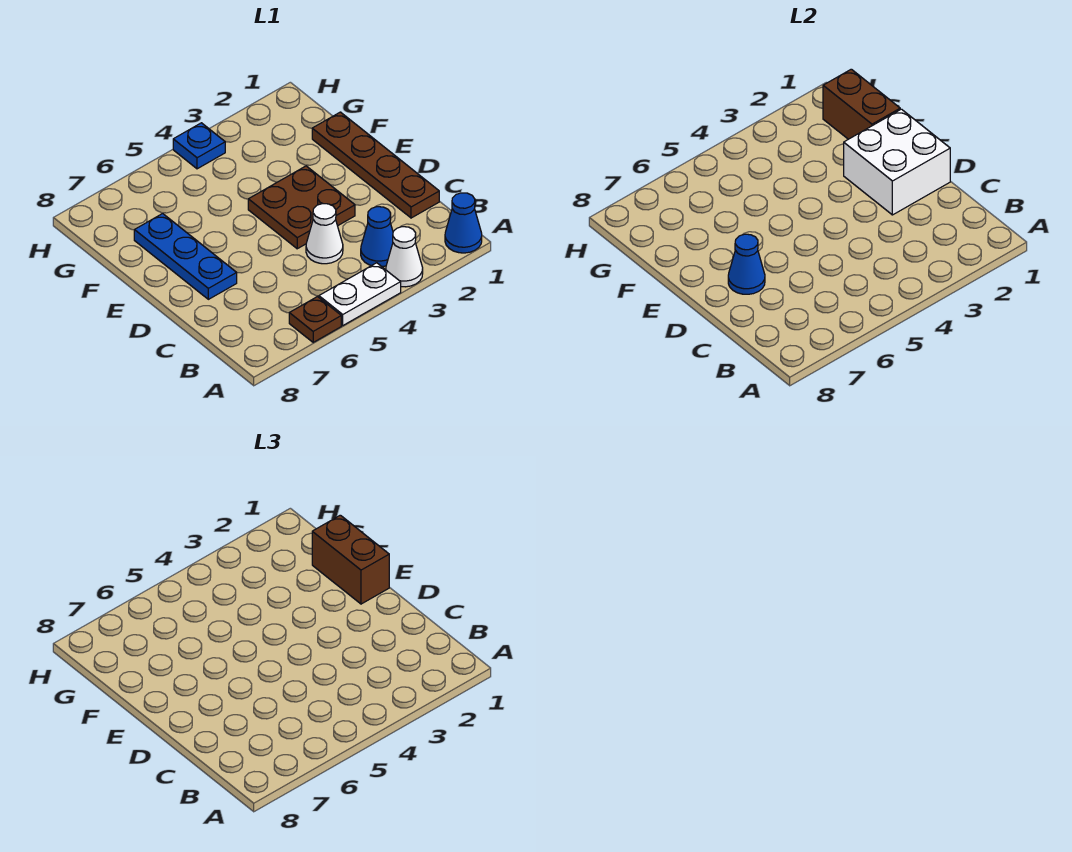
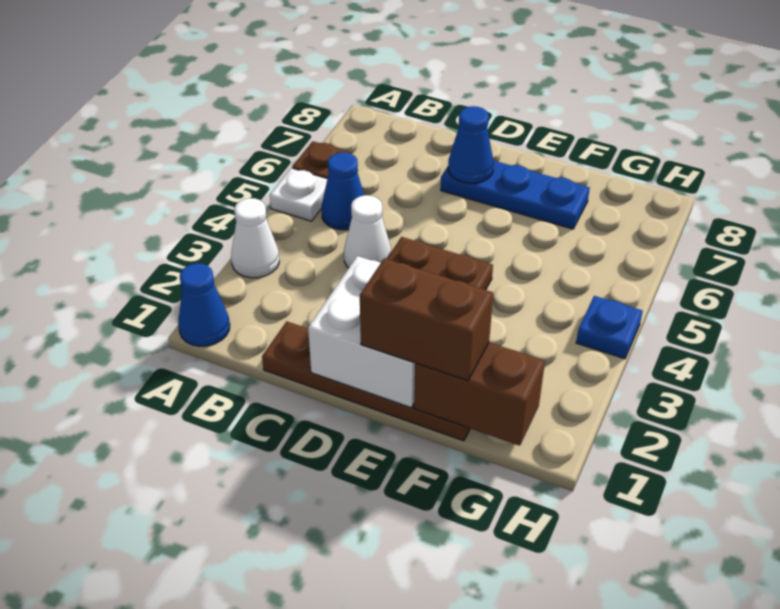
white 1x2 plate [319,263,401,325] -> white 1x1 plate [270,168,327,221]
blue 1x1 cone [361,207,393,267] -> blue 1x1 cone moved to [322,152,364,230]

